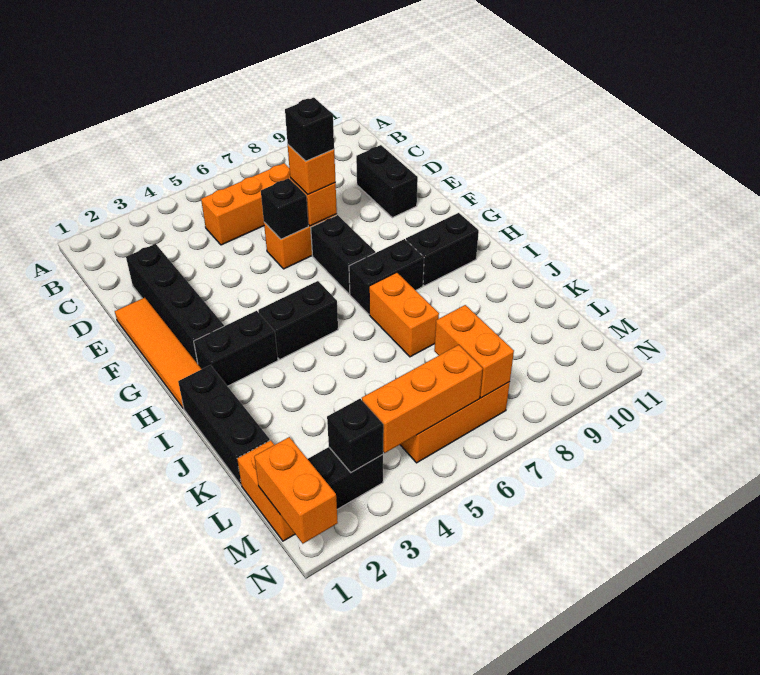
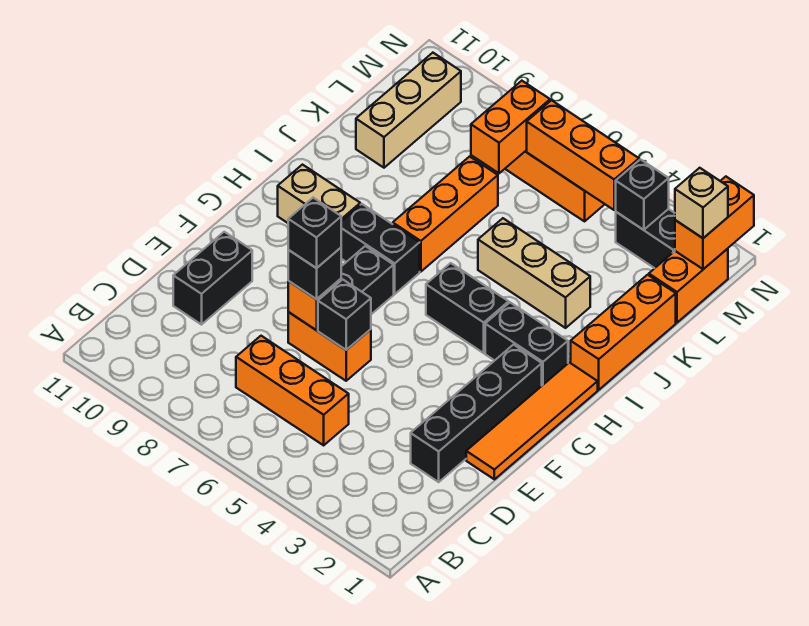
orange 1x1 brick [288,145,336,194] -> black 1x1 brick [288,248,341,299]
black 1x2 brick [406,213,479,286] -> tan 1x2 brick [278,165,360,223]
black 1x3 brick [178,365,270,485] -> orange 1x3 brick [571,275,676,390]
orange 1x2 brick [369,272,439,357] -> orange 1x3 brick [393,156,498,272]
none -> tan 1x3 brick [478,218,590,328]
none -> tan 1x3 brick [356,53,461,168]
none -> tan 1x1 brick [675,168,728,238]

